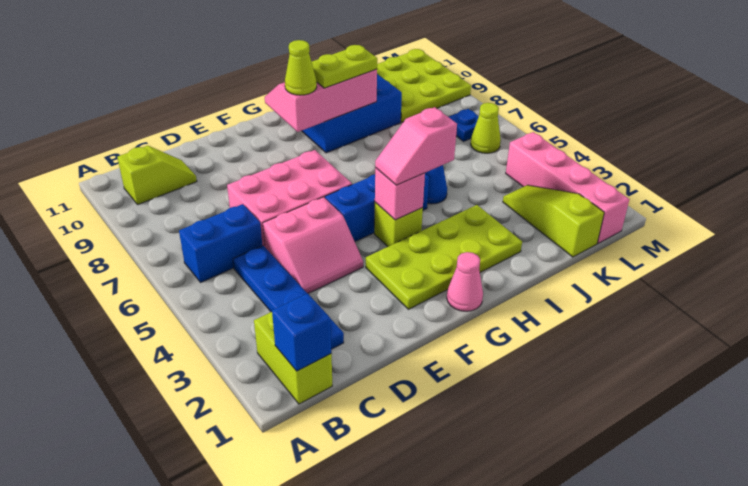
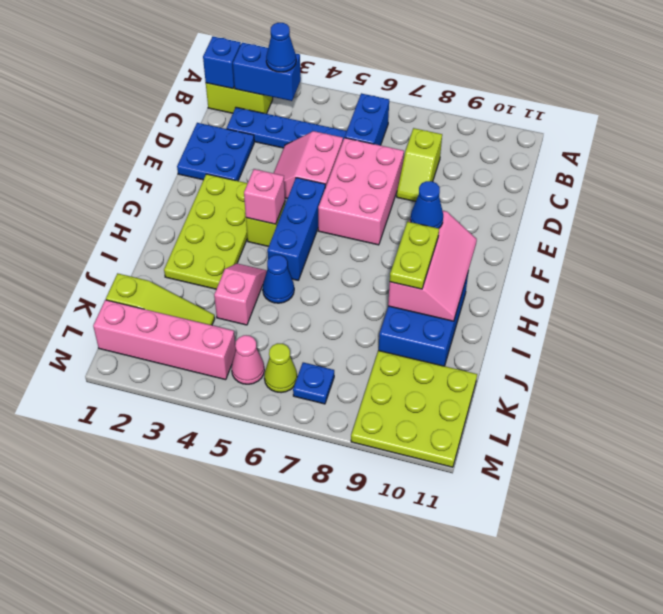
none -> blue 1x2 brick [233,43,301,101]
none -> blue 1x1 cone [266,23,296,72]
lime 1x2 slope [117,146,197,205] -> lime 1x2 slope moved to [397,128,442,202]
none -> blue 2x2 plate [177,123,254,181]
pink 1x1 cone [447,252,483,311] -> pink 1x1 cone moved to [231,335,264,384]
pink 1x2 slope [375,107,457,185] -> pink 1x2 slope moved to [214,264,267,325]
lime 1x1 cone [285,40,317,95] -> blue 1x1 cone [411,181,443,228]

